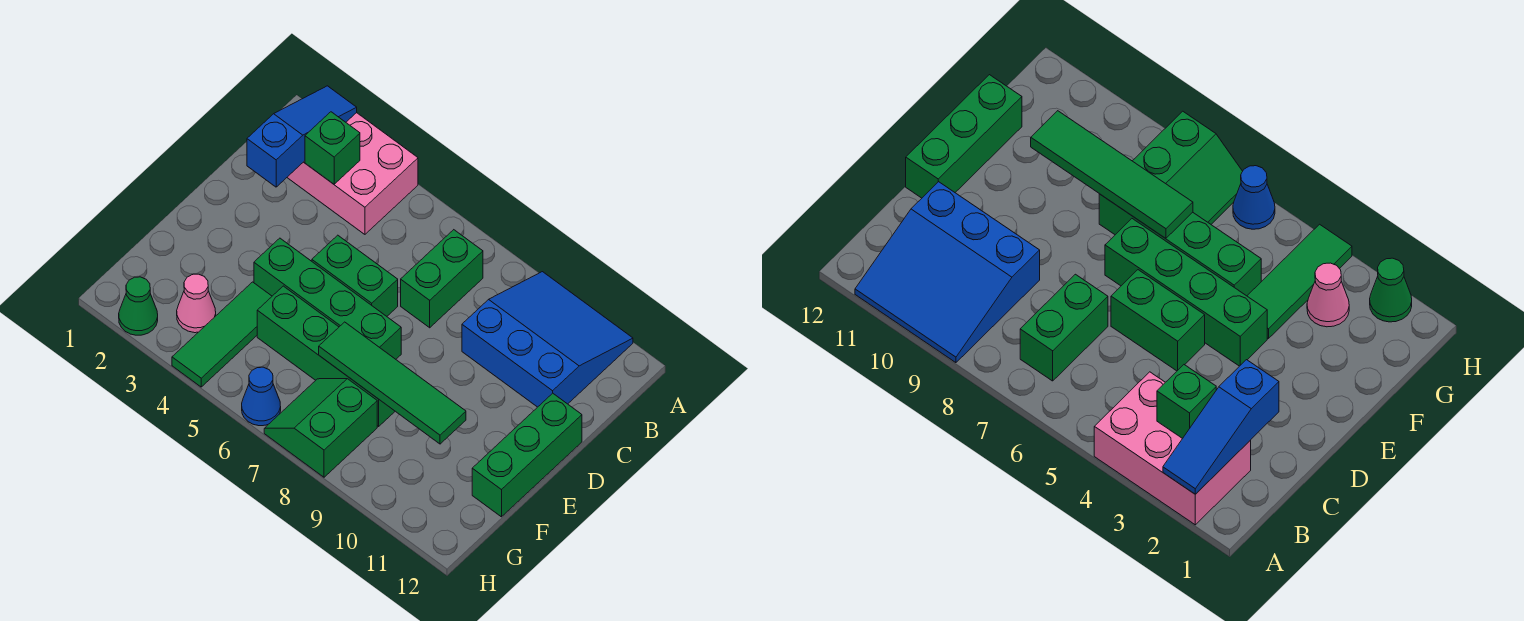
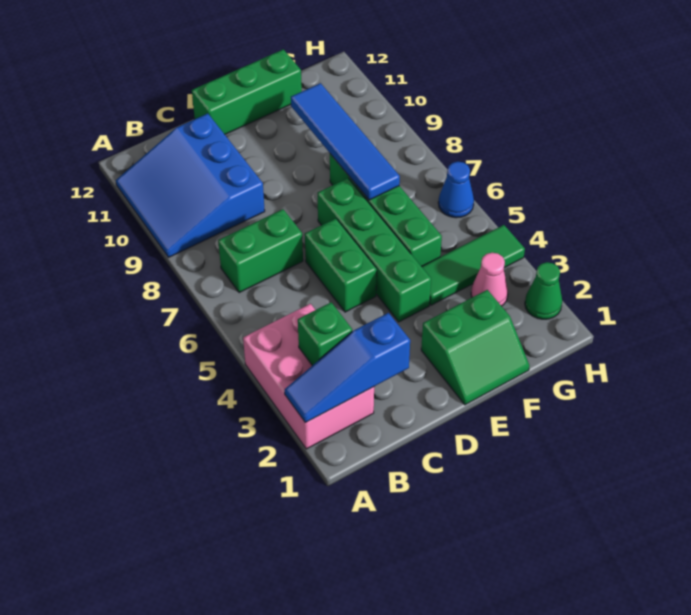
green 1x4 tile [319,322,466,444] -> blue 1x4 tile [291,83,400,200]
green 2x2 slope [264,379,377,477] -> green 2x2 slope moved to [421,290,529,405]

